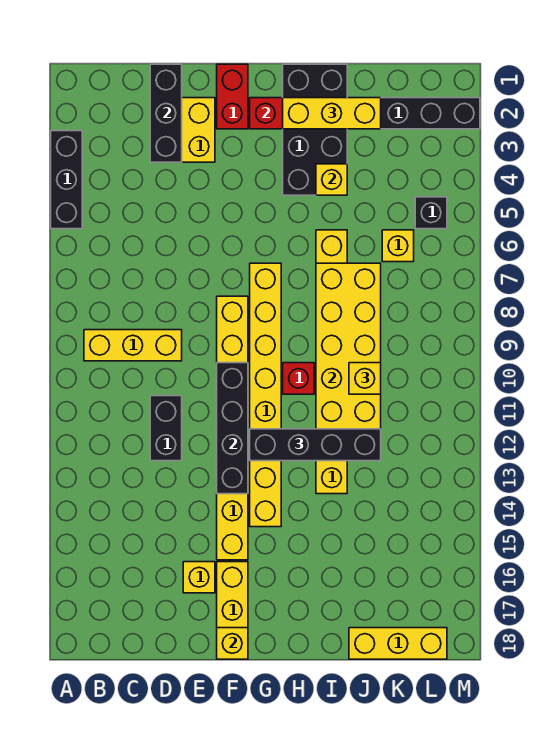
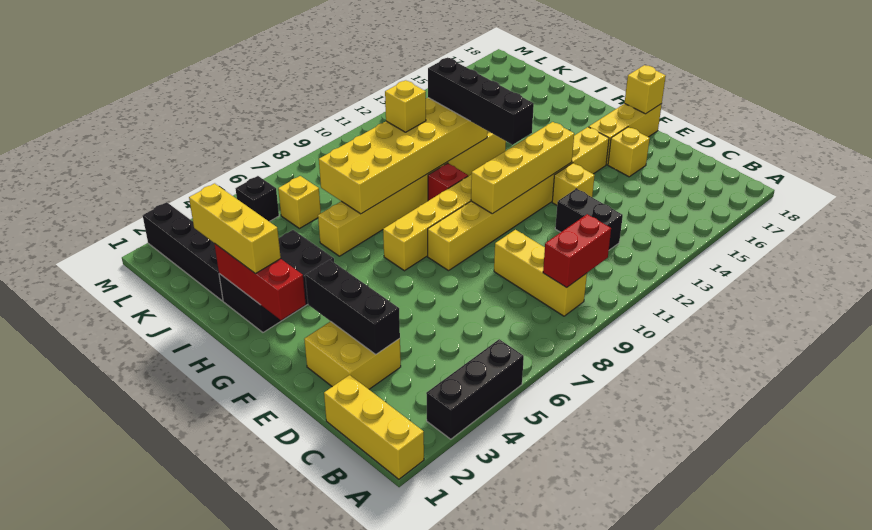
black 1x3 brick [150,64,182,162] -> black 1x3 brick turned to [305,260,400,354]
black 1x2 brick [150,396,182,461] -> black 1x2 brick turned to [555,189,623,250]
red 1x2 brick [217,64,248,129] -> red 1x2 brick moved to [543,214,611,287]
black 1x4 brick [217,363,248,494] -> yellow 1x4 brick [471,122,574,214]
black 2x4 brick [283,64,347,195] -> black 2x3 brick [219,230,334,332]
yellow 1x1 brick [316,164,347,195] -> yellow 1x1 brick moved to [552,163,595,205]
yellow 1x3 brick [349,628,447,659] -> yellow 1x3 brick moved to [324,375,424,479]

